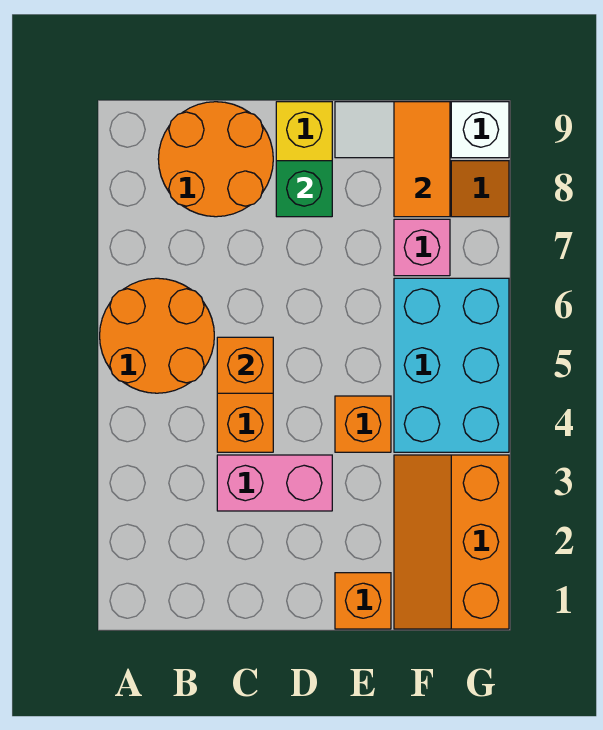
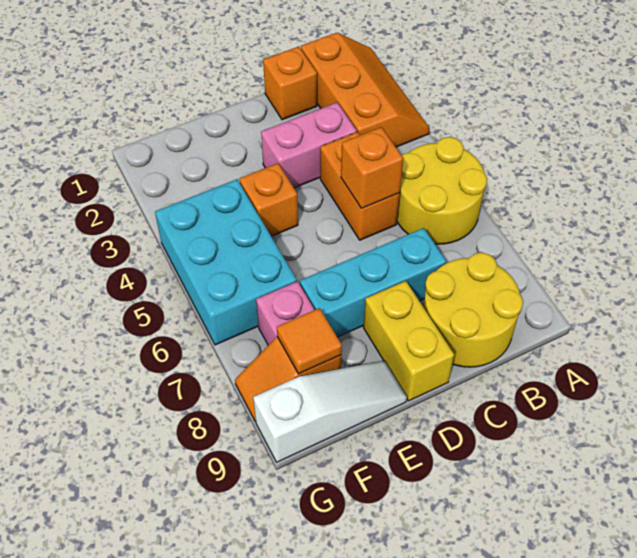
orange 2x2 round brick [100,278,214,393] -> yellow 2x2 round brick [397,137,487,244]
orange 2x2 round brick [158,102,273,217] -> yellow 2x2 round brick [423,252,523,367]
none -> cyan 1x3 brick [300,228,446,337]
green 1x1 brick [276,161,332,217] -> none
orange 1x1 brick [335,573,391,629] -> orange 1x1 brick moved to [263,47,317,120]
orange 2x3 slope [394,455,509,629] -> orange 2x3 slope moved to [301,33,430,147]
orange 1x2 tile [394,102,450,217] -> orange 1x1 tile [277,308,342,374]

